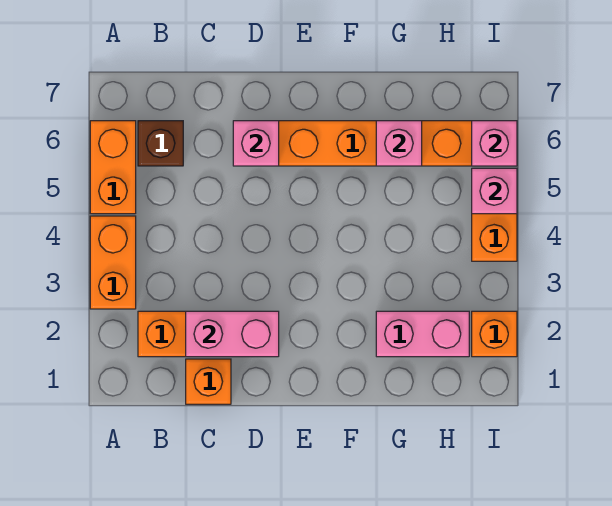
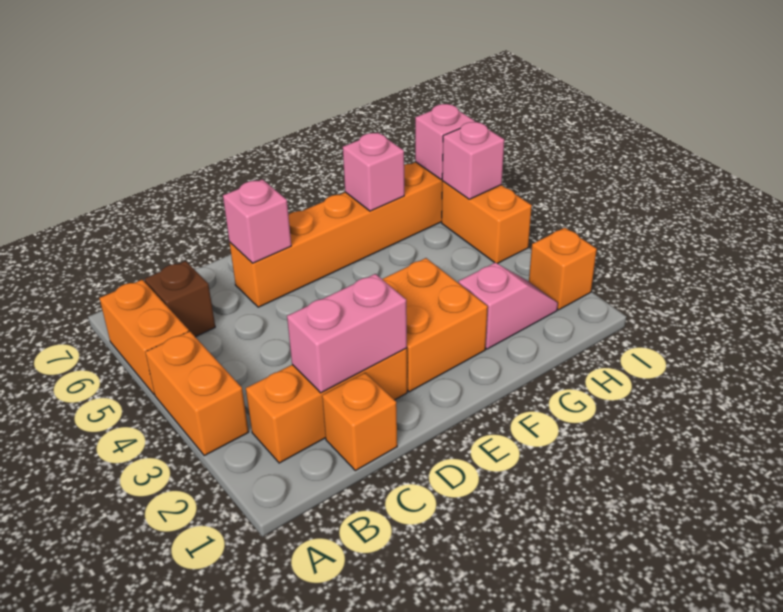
none -> orange 2x2 brick [382,258,488,392]
pink 1x2 brick [376,311,469,357] -> pink 1x2 slope [459,263,558,349]

